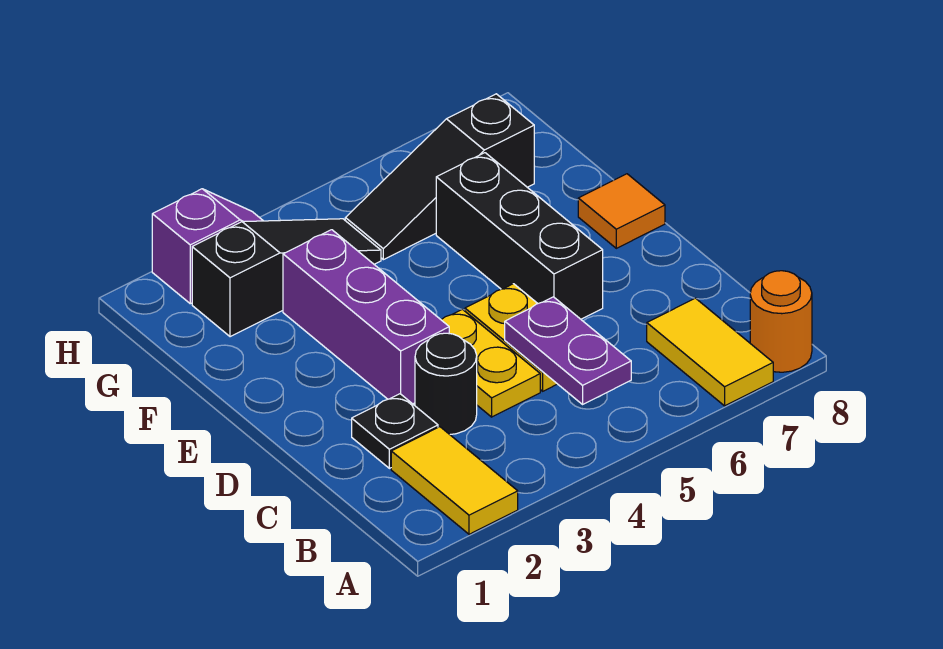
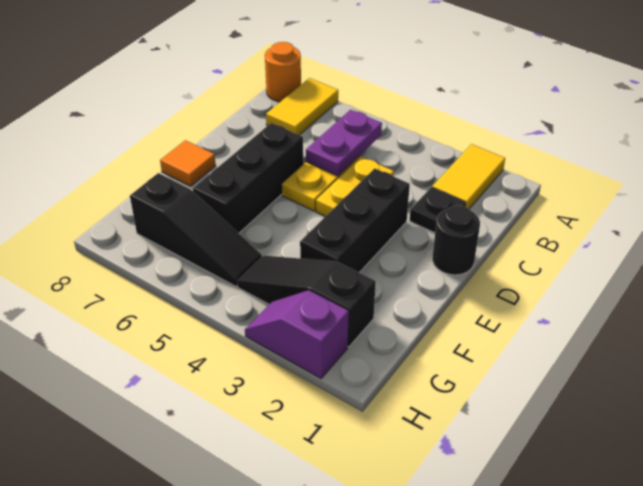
black 1x1 round brick [415,333,477,434] -> black 1x1 round brick moved to [432,205,480,275]
purple 1x3 brick [283,230,449,404] -> black 1x3 brick [300,168,410,273]

